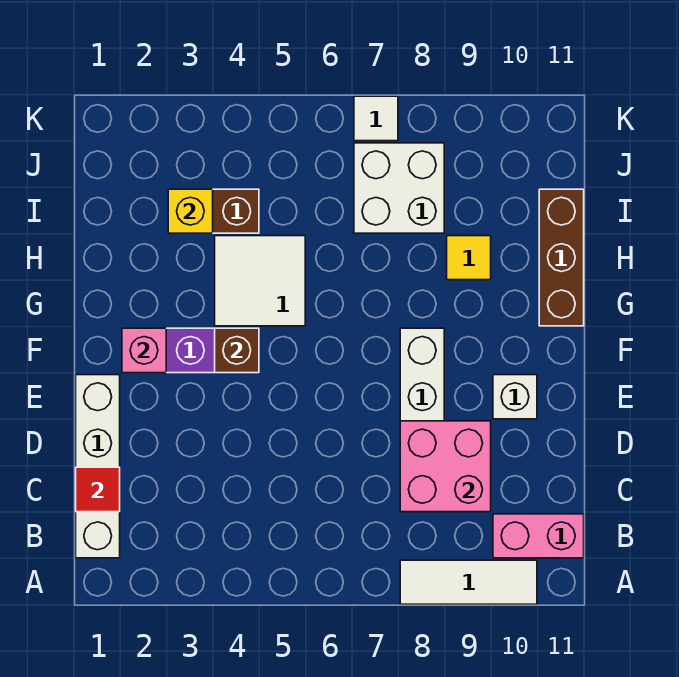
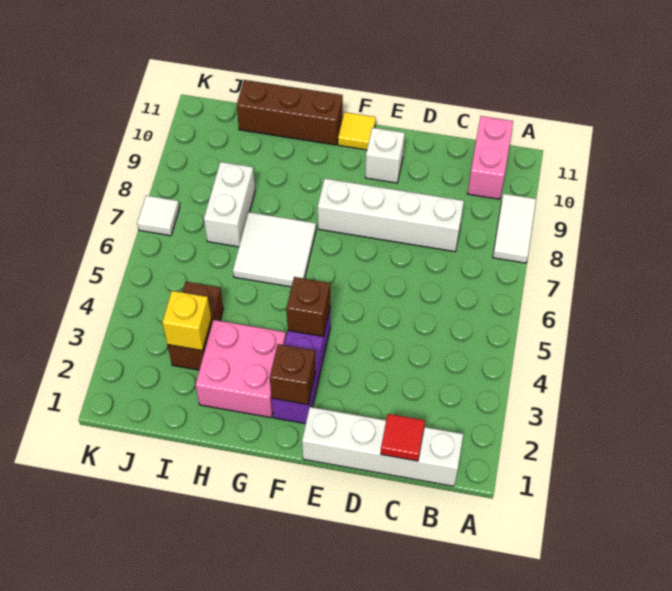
white 1x3 tile [400,560,537,604] -> white 1x2 tile [493,194,536,263]
pink 2x2 brick [400,421,491,512] -> pink 2x2 brick moved to [195,320,286,418]
pink 1x1 brick [122,328,166,373] -> brown 1x1 brick [270,344,315,405]
white 2x2 tile [215,236,305,326] -> white 2x2 tile moved to [233,212,316,287]
yellow 1x1 tile [447,236,491,280] -> yellow 1x1 tile moved to [338,112,376,150]
white 2x2 brick [354,143,444,233] -> white 1x2 brick [204,162,255,247]

